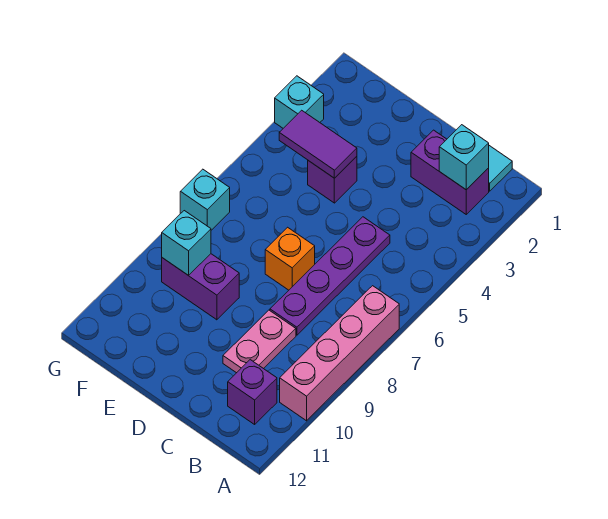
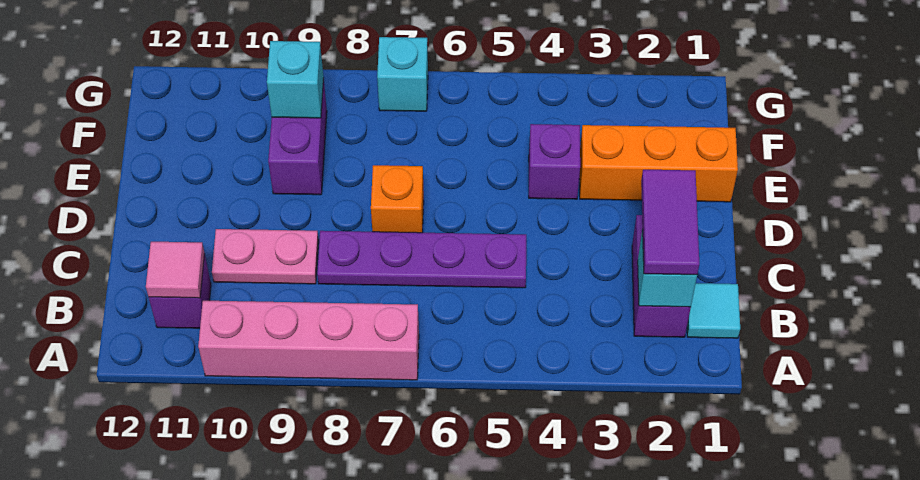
none -> pink 1x1 tile [146,242,204,298]
none -> orange 1x3 brick [579,125,738,202]
purple 1x2 tile [279,110,357,178] -> purple 1x2 tile moved to [641,170,699,275]
cyan 1x1 brick [275,76,324,128] -> none

